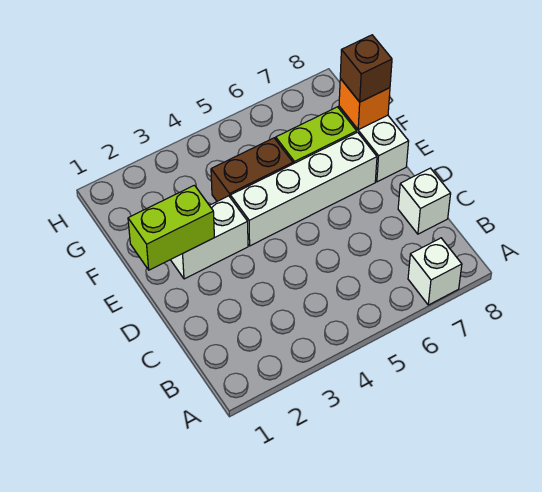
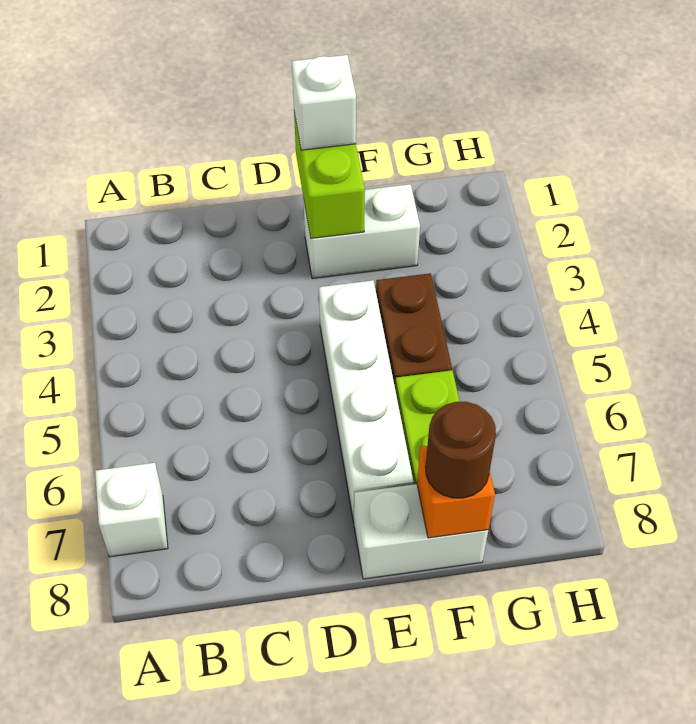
white 1x1 brick [398,168,451,234] -> white 1x1 brick moved to [292,55,356,150]
white 1x2 brick [171,196,248,279] -> white 1x2 brick turned to [303,184,420,279]
brown 1x1 brick [340,35,392,102] -> brown 1x1 round brick [426,402,496,498]

